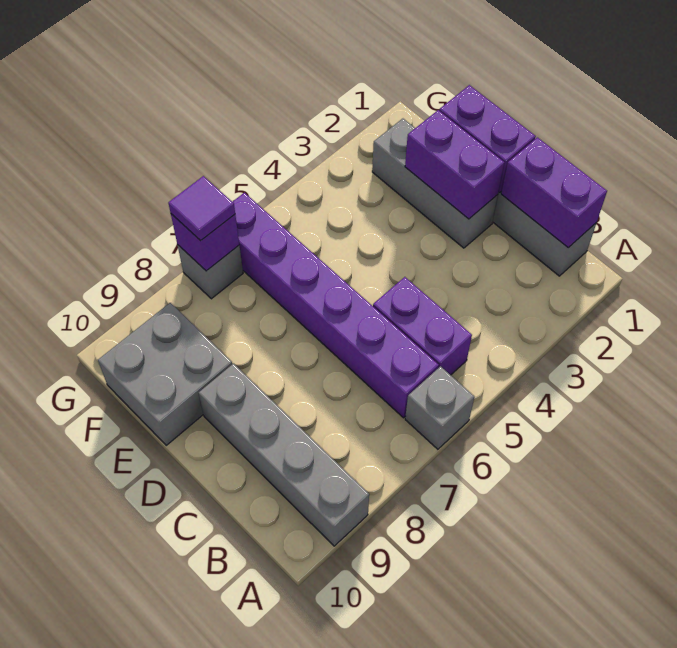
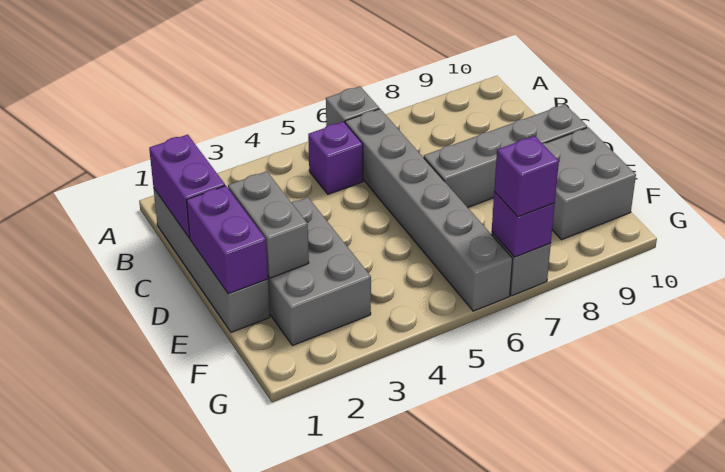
grey 1x4 brick [199,364,369,546] -> grey 1x4 brick turned to [424,104,587,207]
purple 1x2 brick [373,277,472,375] -> purple 1x1 brick [308,122,363,194]
purple 1x6 brick [233,193,439,418] -> grey 1x6 brick [345,109,513,311]
grey 1x3 brick [372,119,498,248] -> grey 2x3 brick [268,197,371,346]
purple 1x2 brick [405,110,504,219] -> grey 1x2 brick [228,171,309,278]
purple 1x1 tile [168,176,235,241] -> purple 1x1 brick [494,136,559,217]

